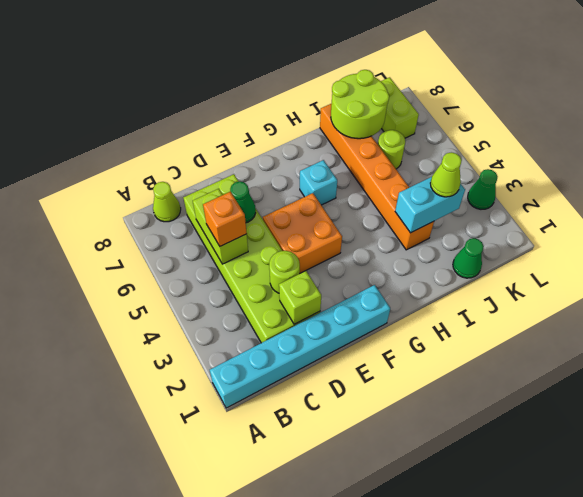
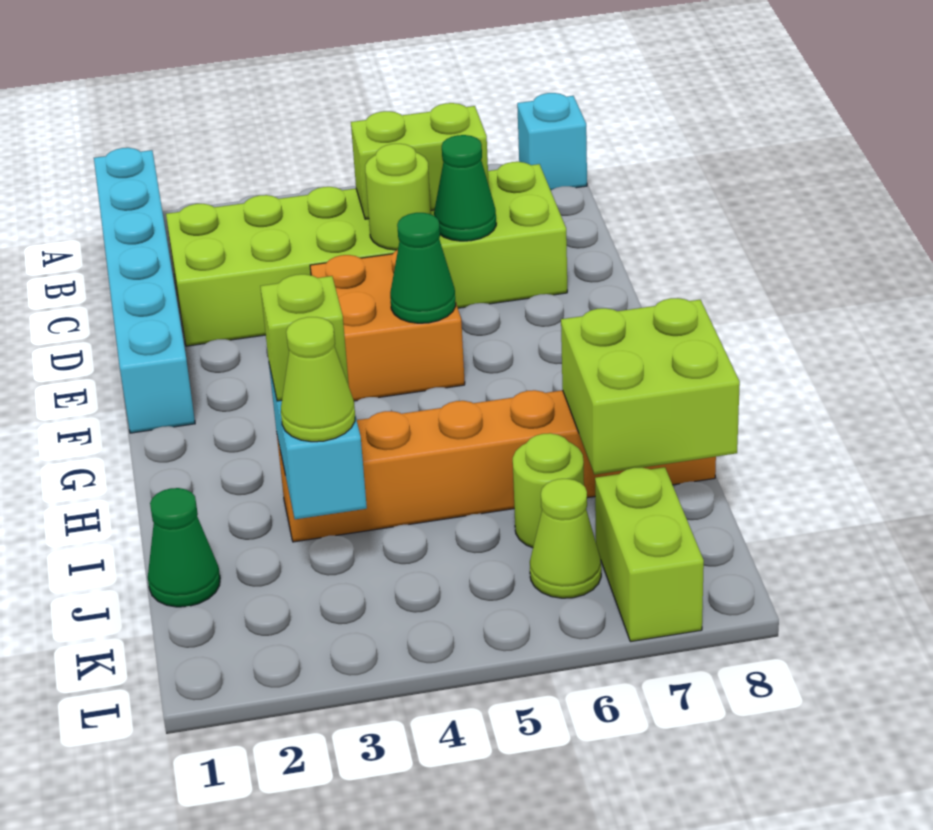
lime 1x1 cone [153,182,181,222] -> lime 1x1 cone moved to [530,479,601,598]
orange 1x1 brick [203,191,247,246] -> none
lime 1x1 brick [279,271,321,324] -> lime 1x1 brick moved to [260,274,349,401]
lime 1x1 round brick [269,251,300,293] -> lime 1x1 round brick moved to [365,144,431,250]
cyan 1x1 brick [300,160,337,205] -> cyan 1x1 brick moved to [517,93,587,190]
lime 2x2 round brick [331,70,389,139] -> lime 2x2 brick [561,298,740,475]
lime 1x2 brick [381,77,419,138] -> lime 1x2 brick turned to [595,467,704,642]
green 1x1 cone [468,169,498,209] -> green 1x1 cone moved to [390,213,456,323]

